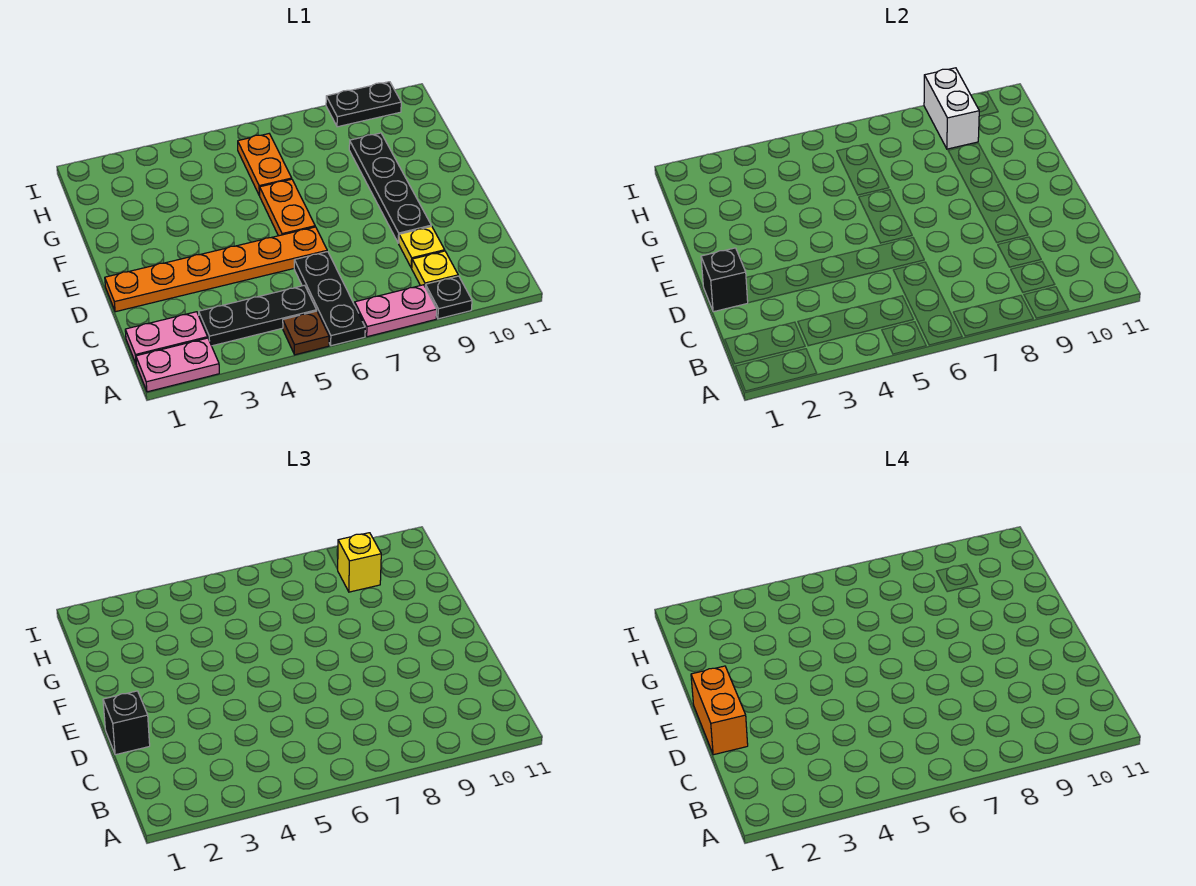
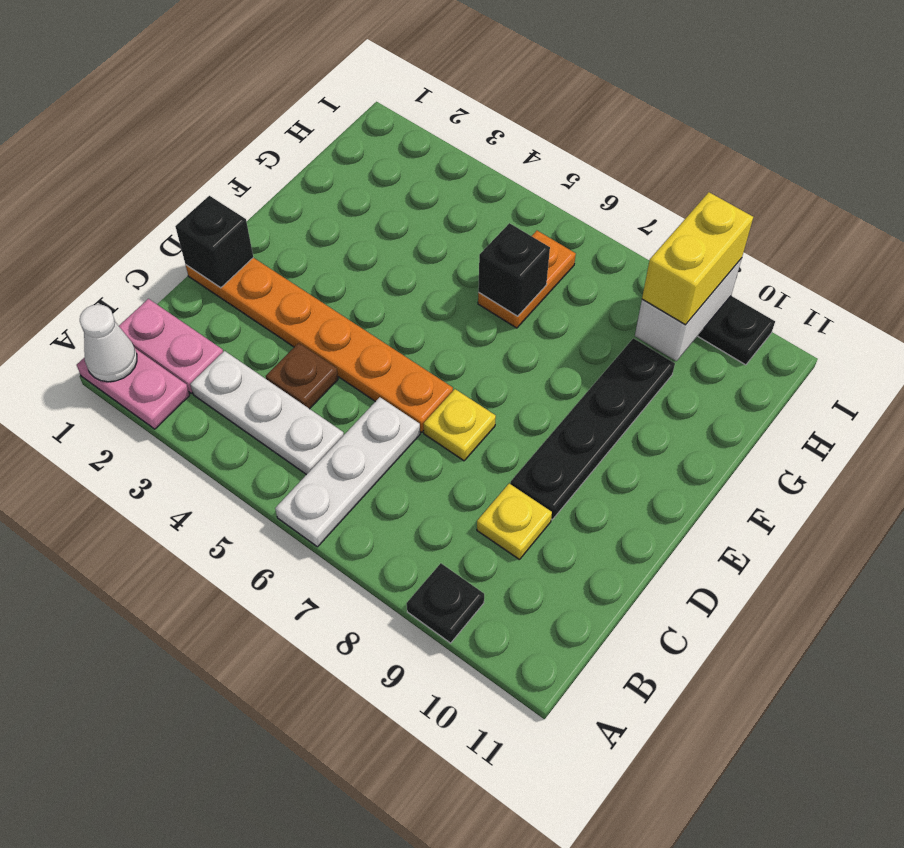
none -> white 1x1 cone [80,304,137,382]
brown 1x1 plate [283,311,329,355] -> brown 1x1 plate moved to [266,343,338,409]
black 1x3 plate [294,252,365,346] -> white 1x3 plate [275,397,420,547]
pink 1x2 plate [355,285,437,337] -> none
black 1x3 plate [199,285,317,346] -> white 1x3 plate [190,351,344,475]
yellow 1x1 plate [412,251,458,286] -> yellow 1x1 plate moved to [424,389,496,461]
black 1x1 brick [103,691,150,755] -> black 1x1 brick moved to [478,223,550,316]
orange 1x2 brick [691,666,748,755] -> none
orange 1x2 plate [259,179,315,236] -> none
yellow 1x1 brick [338,533,381,592] -> yellow 1x2 brick [642,192,753,325]

